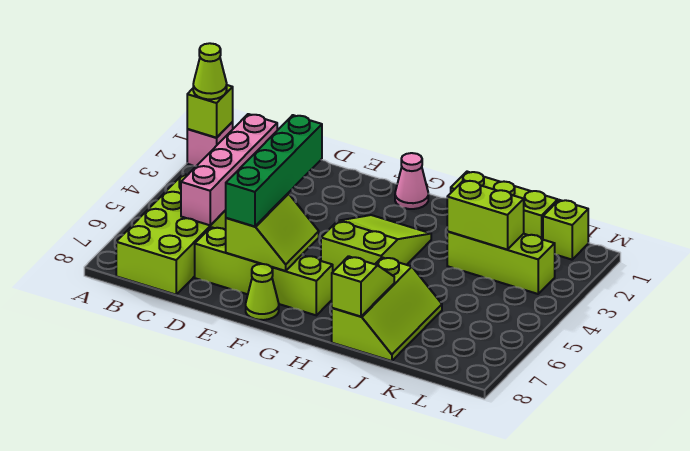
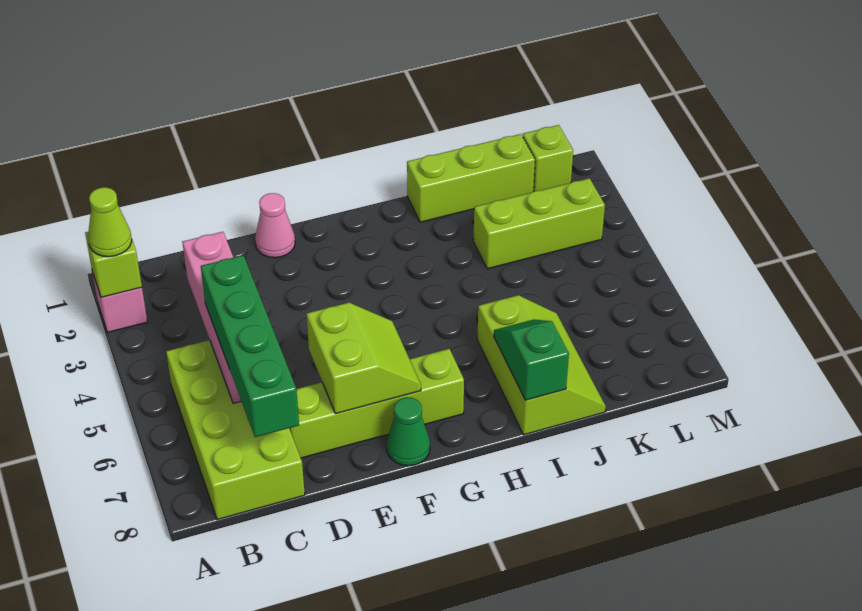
green 1x4 brick [226,115,322,226] -> green 1x4 brick moved to [201,255,299,437]
lime 1x1 cone [246,264,279,320] -> green 1x1 cone [387,397,430,466]
pink 1x1 cone [395,153,428,209] -> pink 1x1 cone moved to [255,193,295,258]
lime 2x3 slope [321,215,431,271] -> none
lime 1x2 slope [332,256,394,317] -> green 1x2 slope [494,319,569,400]
lime 1x2 brick [447,180,524,250] -> none

